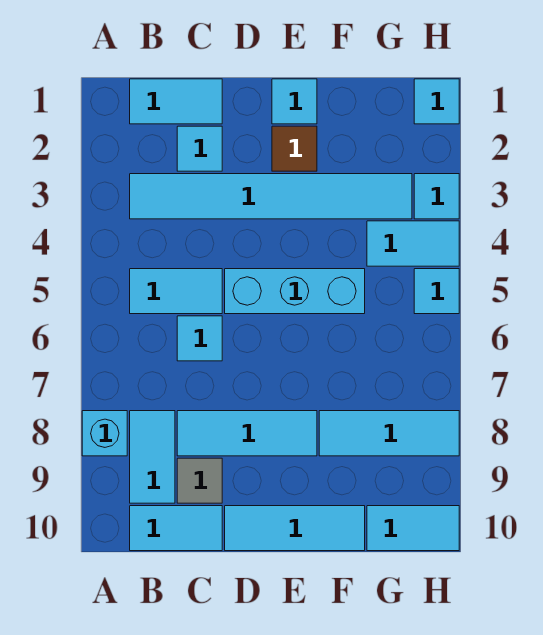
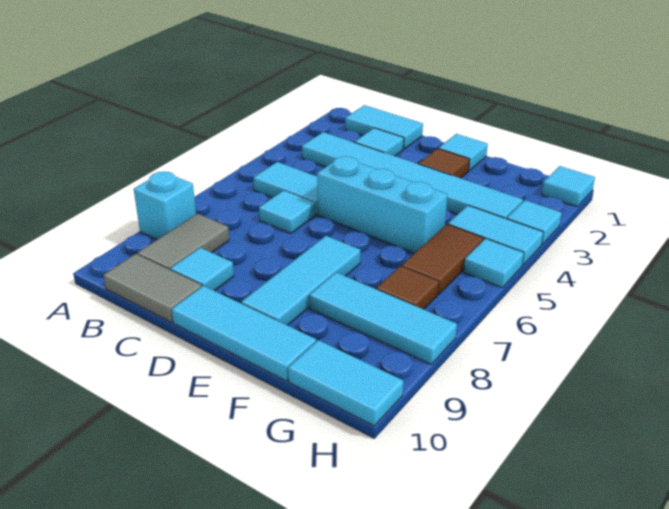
cyan 1x2 tile [130,411,175,503] -> grey 1x2 tile [137,214,229,270]
cyan 1x2 tile [130,506,222,551] -> grey 1x2 tile [103,254,202,322]
cyan 1x3 tile [177,411,317,456] -> cyan 1x3 tile turned to [241,236,361,325]
grey 1x1 tile [177,458,222,503] -> cyan 1x1 tile [170,248,234,291]
none -> brown 1x2 tile [402,224,484,294]
none -> brown 1x1 tile [376,266,439,309]

